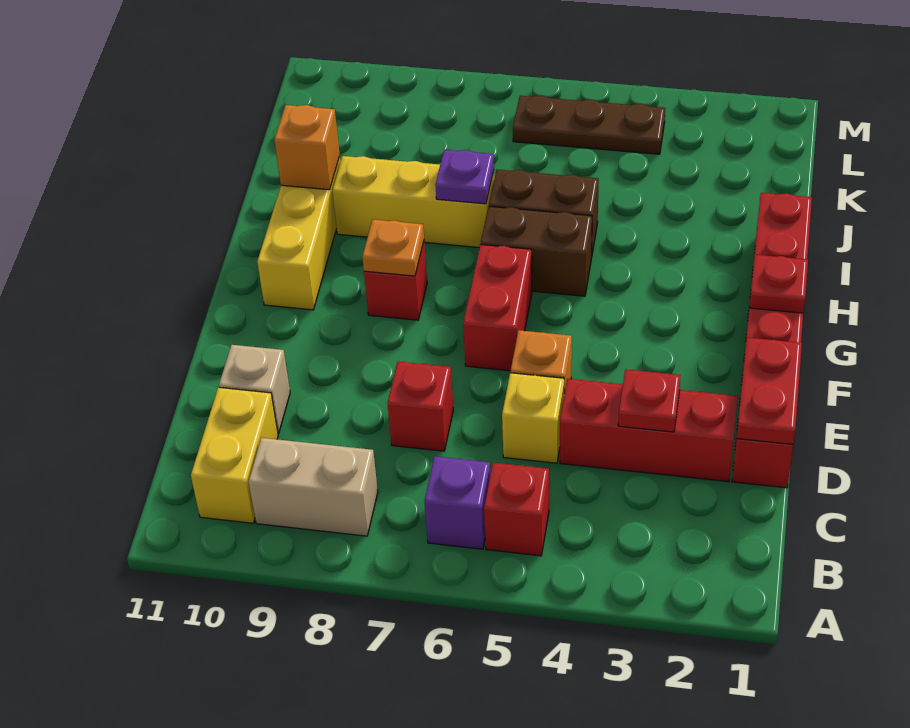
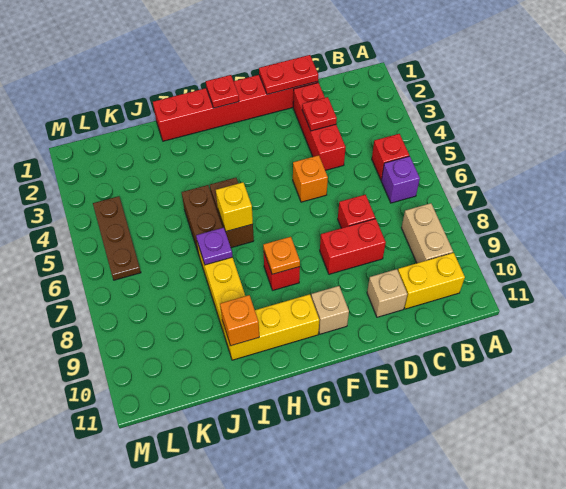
yellow 1x1 brick [502,373,564,463] -> yellow 1x1 brick moved to [216,182,253,231]
red 1x2 brick [463,245,532,371] -> red 1x2 brick moved to [320,219,386,274]
none -> tan 1x1 brick [311,286,349,334]

